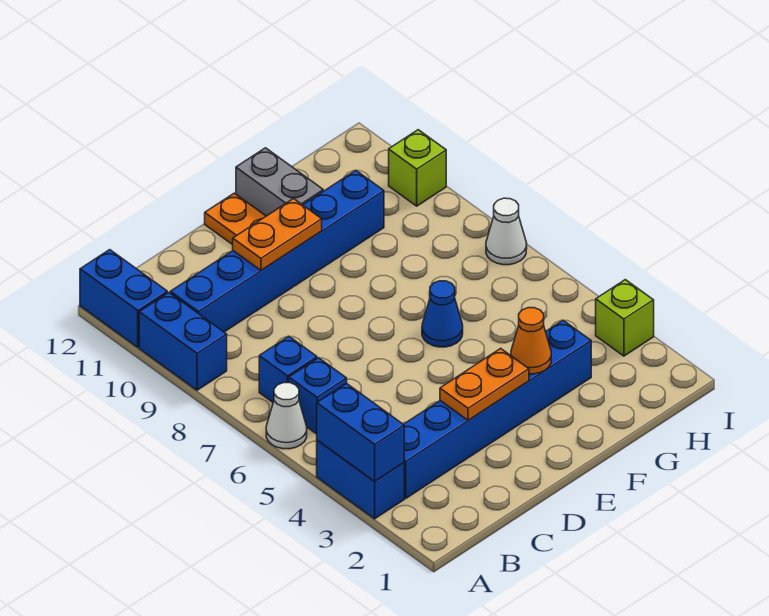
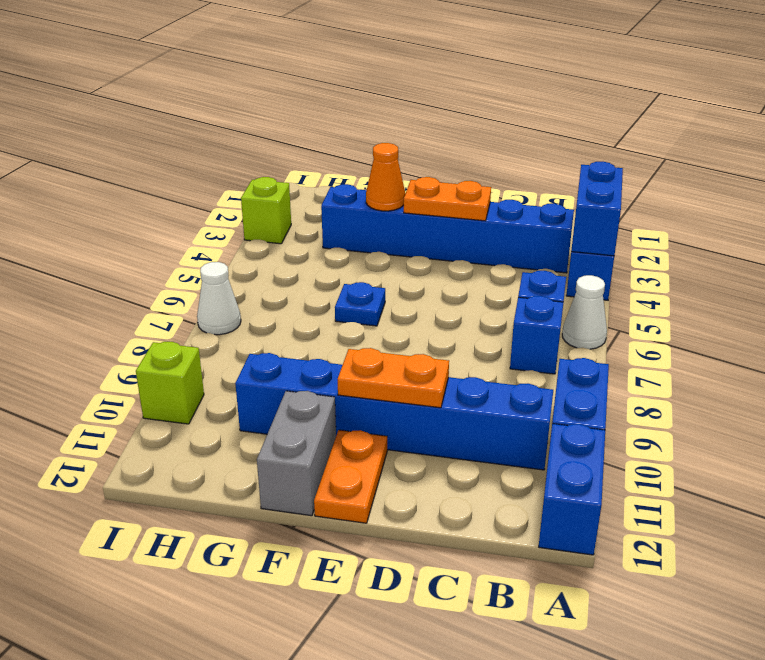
blue 1x1 cone [422,281,463,347] -> blue 1x1 plate [335,282,385,326]

